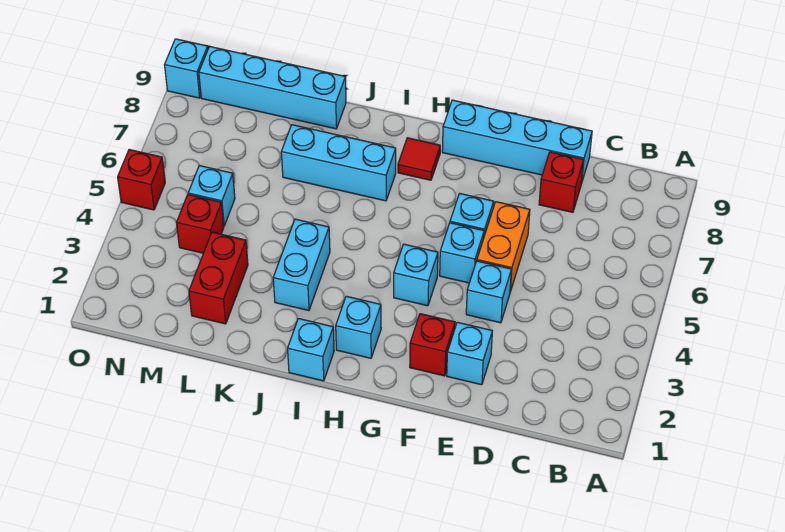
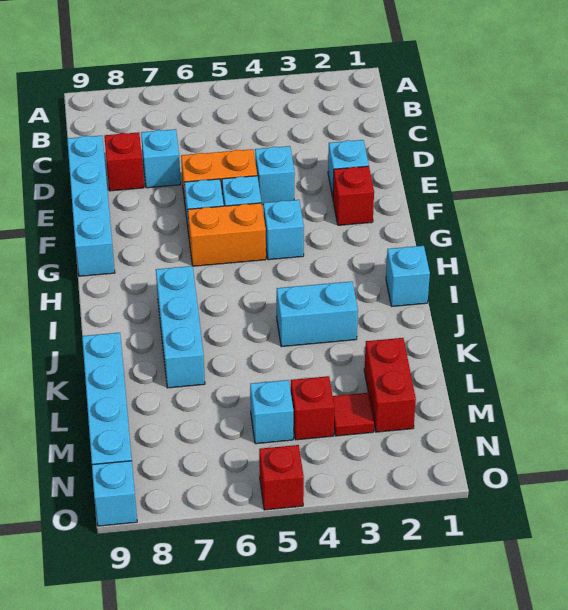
none -> orange 1x2 brick [188,203,266,266]
cyan 1x1 brick [336,296,381,358] -> cyan 1x1 brick moved to [141,129,181,188]
red 1x1 tile [398,138,440,180] -> red 1x1 tile moved to [333,393,374,436]
red 1x2 brick [189,232,248,324] -> red 1x2 brick turned to [364,338,416,432]

